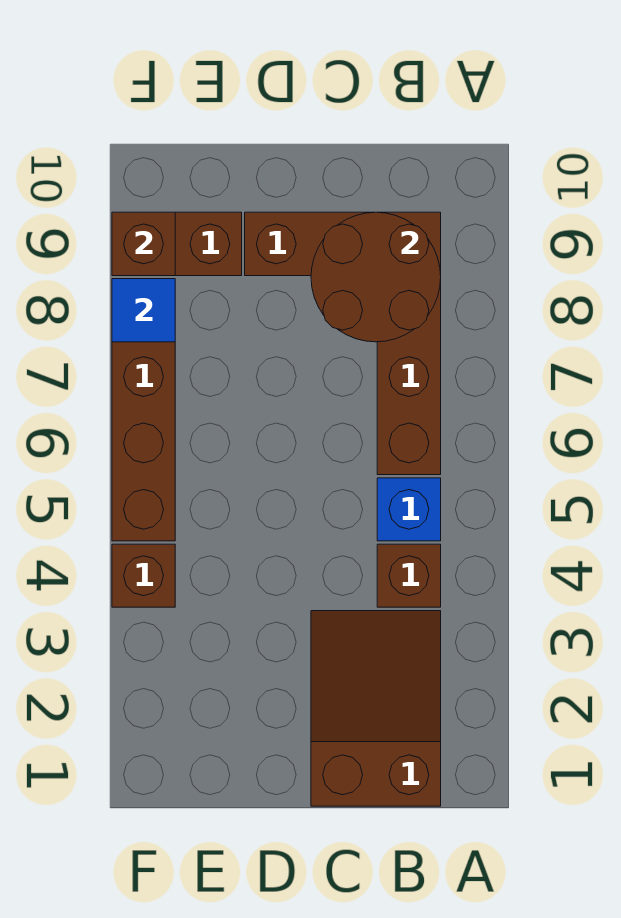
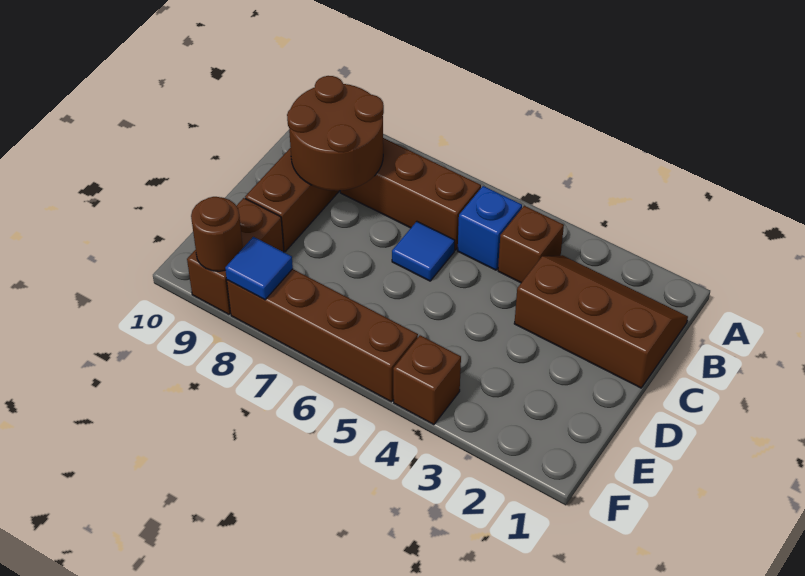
brown 2x3 slope [311,611,441,806] -> brown 2x3 slope turned to [514,255,688,388]
none -> blue 1x1 tile [392,222,455,281]
brown 1x1 brick [112,212,175,276] -> brown 1x1 round brick [191,197,243,271]

